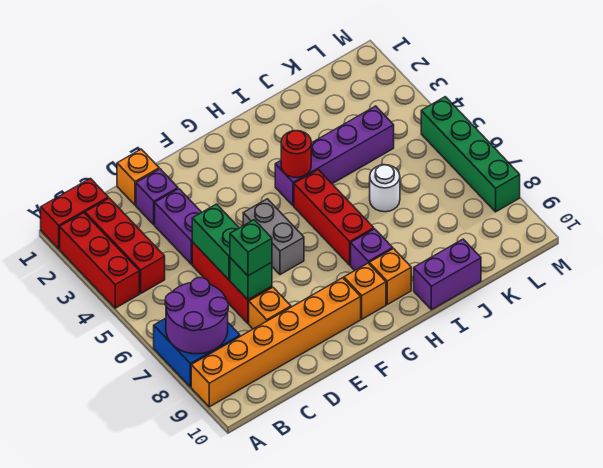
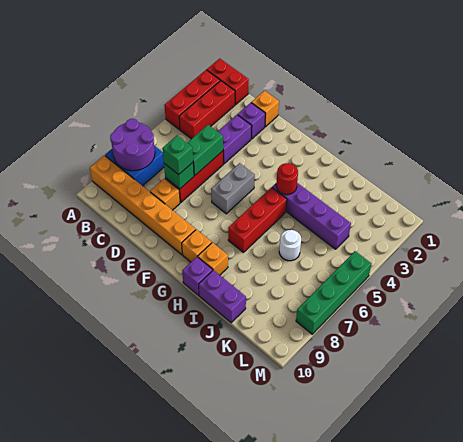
purple 1x1 brick [351,229,393,270] -> purple 1x1 brick moved to [182,257,213,295]

